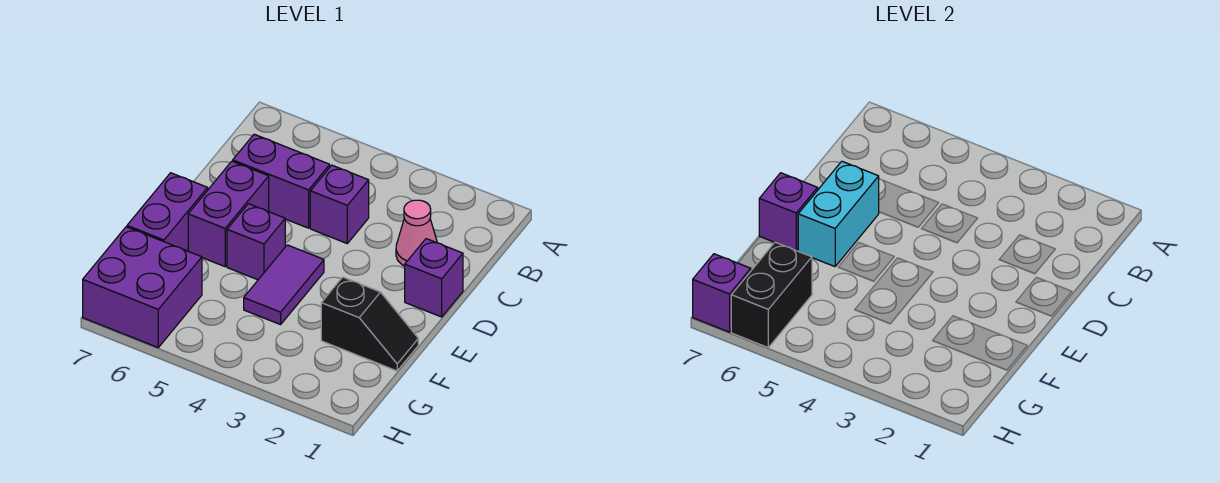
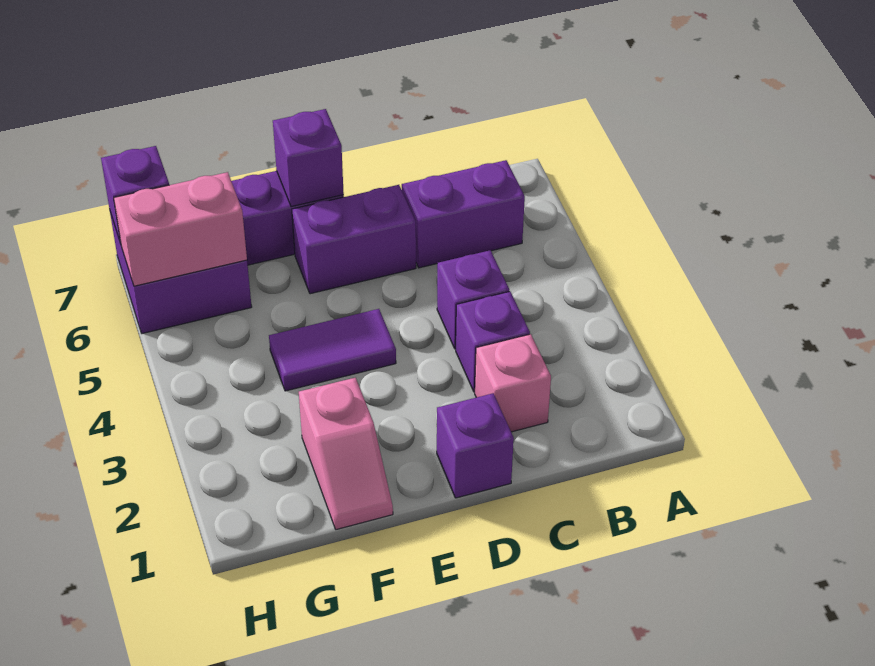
pink 1x1 cone [396,200,437,266] -> pink 1x1 brick [475,334,551,432]
purple 1x2 brick [233,134,330,228] -> purple 1x2 brick turned to [402,160,525,268]
cyan 1x2 brick [798,161,879,267] -> none
purple 1x1 brick [227,204,285,280] -> purple 1x1 brick moved to [456,291,530,392]
black 1x2 slope [321,277,418,371] -> pink 1x2 slope [299,378,393,530]
black 1x2 brick [731,242,812,347] -> pink 1x2 brick [114,172,247,286]

